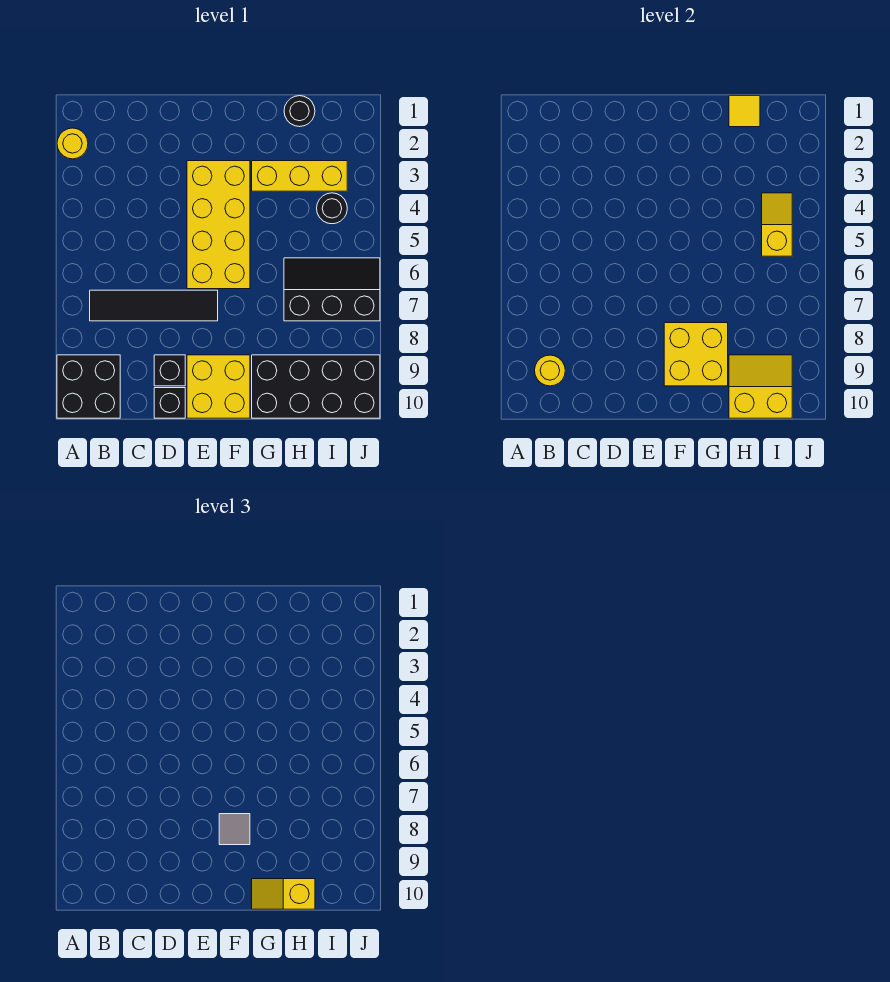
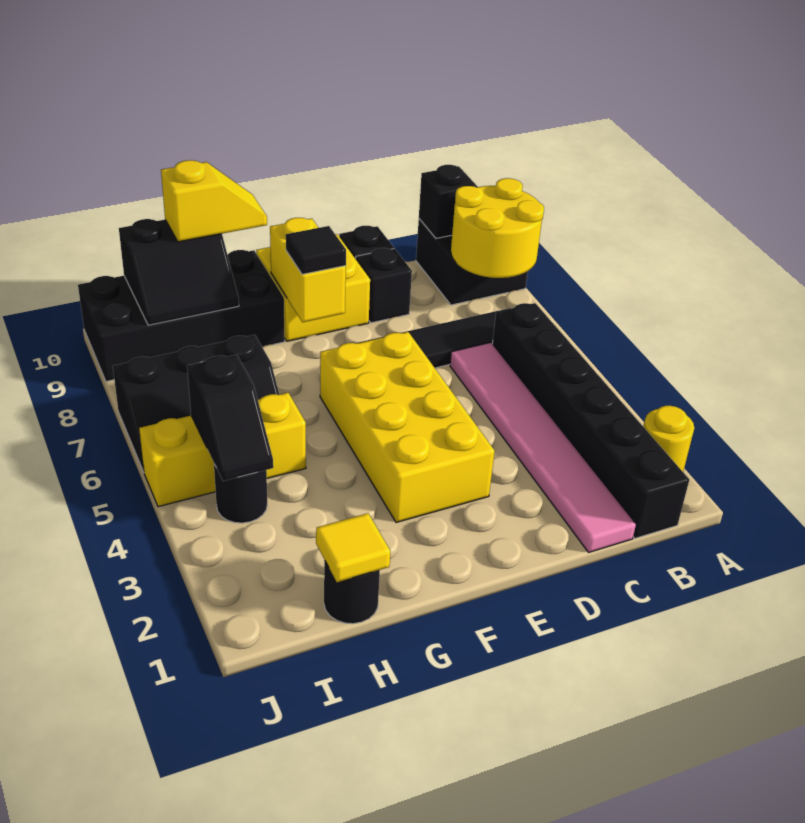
none -> black 1x6 brick [492,303,689,538]
yellow 1x1 round brick [535,355,565,386] -> yellow 2x2 round brick [451,178,544,278]
none -> black 1x1 brick [419,165,477,238]
none -> pink 1x6 tile [450,343,636,552]
yellow 2x2 brick [664,323,728,386] -> yellow 1x2 brick [270,218,346,322]
grey 1x1 tile [219,814,250,845] -> black 1x1 tile [286,226,346,274]
yellow 1x3 brick [252,161,347,191] -> yellow 1x3 brick moved to [139,393,306,507]
yellow 2x2 slope [729,355,792,418] -> black 2x2 slope [119,219,239,325]
yellow 1x2 slope [762,193,792,256] -> black 1x2 slope [187,355,273,481]

